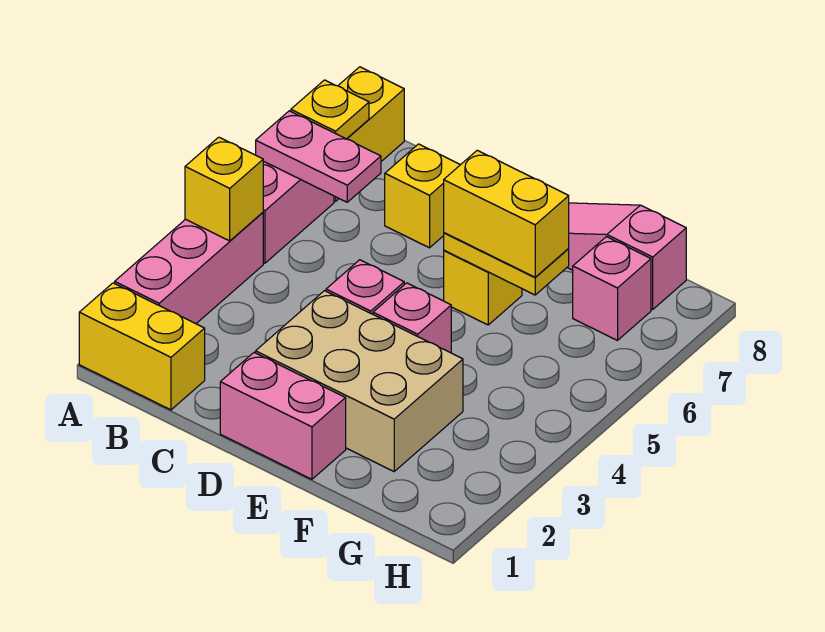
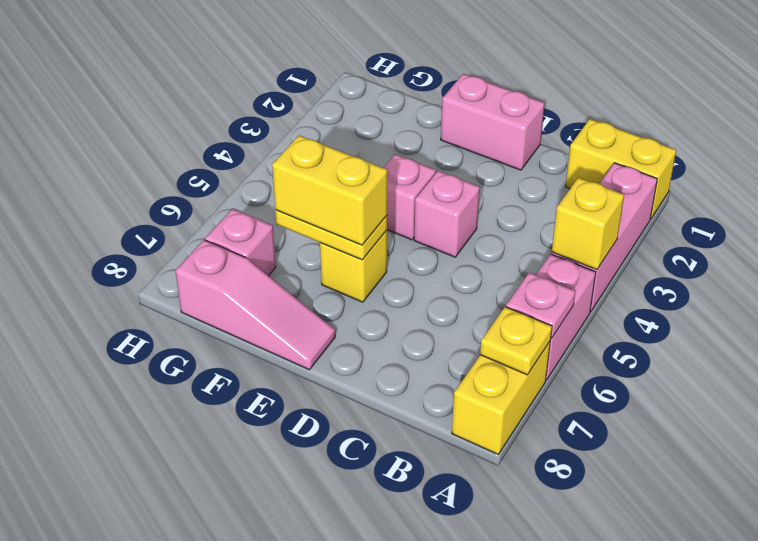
pink 1x2 plate [256,111,381,202] -> pink 1x1 plate [506,272,576,338]
yellow 1x1 brick [385,144,460,248] -> none
tan 2x3 brick [256,291,463,471] -> none

